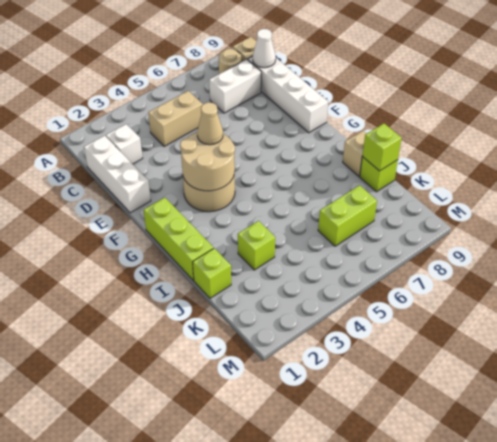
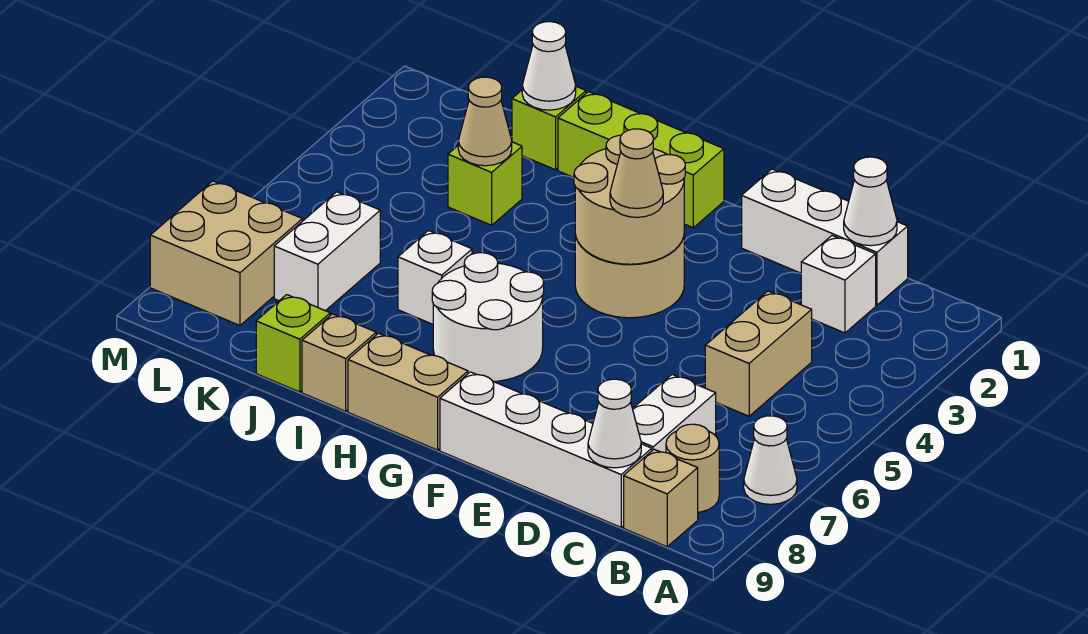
none -> white 1x1 cone [744,416,797,504]
none -> white 1x1 cone [844,157,897,246]
none -> white 2x2 round brick [432,253,544,381]
none -> tan 1x2 brick [348,333,468,450]
none -> white 1x1 brick [398,231,472,324]
none -> white 1x1 cone [522,22,576,110]
none -> tan 1x1 cone [458,77,512,166]
lime 1x1 brick [362,123,402,171] -> none
lime 1x2 brick [318,185,377,246] -> white 1x2 brick [274,192,380,311]
none -> tan 2x2 brick [150,181,302,326]

